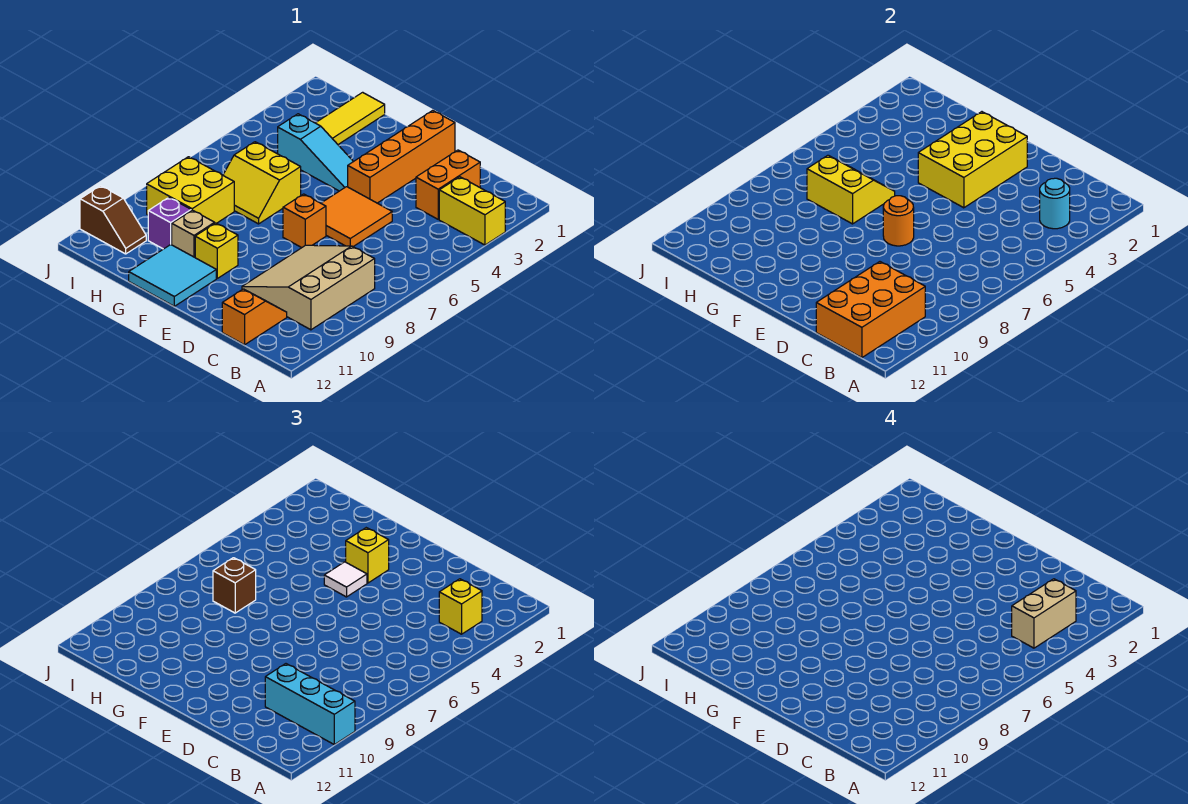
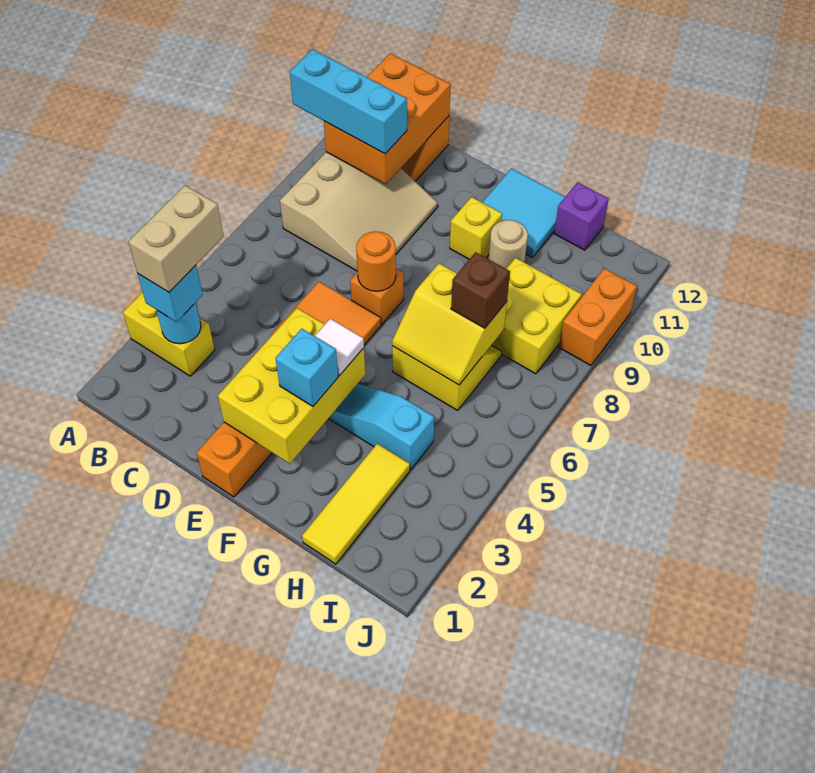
yellow 1x1 brick [439,579,482,634] -> cyan 1x1 brick [137,265,203,322]
orange 1x2 brick [416,150,480,219] -> orange 1x2 brick moved to [559,268,637,365]
yellow 1x1 brick [346,528,389,583] -> cyan 1x1 brick [275,329,338,406]
tan 1x1 brick [172,210,215,257] -> tan 1x1 round brick [489,220,528,269]
purple 1x1 brick [148,198,191,249] -> purple 1x1 brick moved to [554,182,609,250]
brown 1x2 slope [80,186,146,254] -> none

